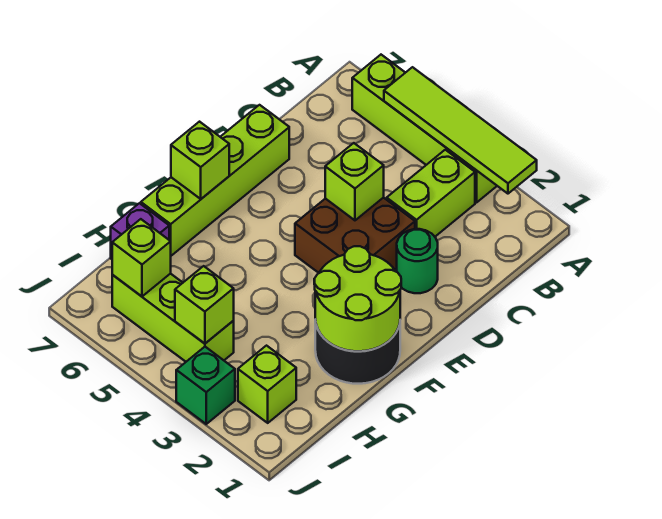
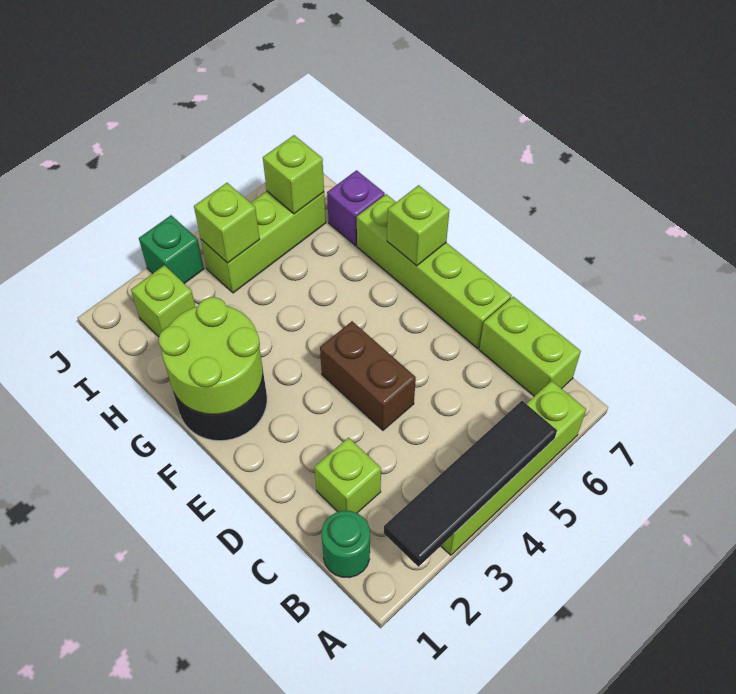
lime 1x4 tile [384,67,537,194] -> black 1x4 tile [384,401,557,567]
lime 1x2 brick [387,150,475,237] -> lime 1x2 brick moved to [479,297,581,396]
green 1x1 round brick [397,229,438,293] -> green 1x1 round brick moved to [322,511,370,578]
brown 2x2 brick [295,197,415,273] -> brown 1x2 brick [320,321,416,430]
lime 1x1 brick [325,143,384,220] -> lime 1x1 brick moved to [314,438,381,513]

